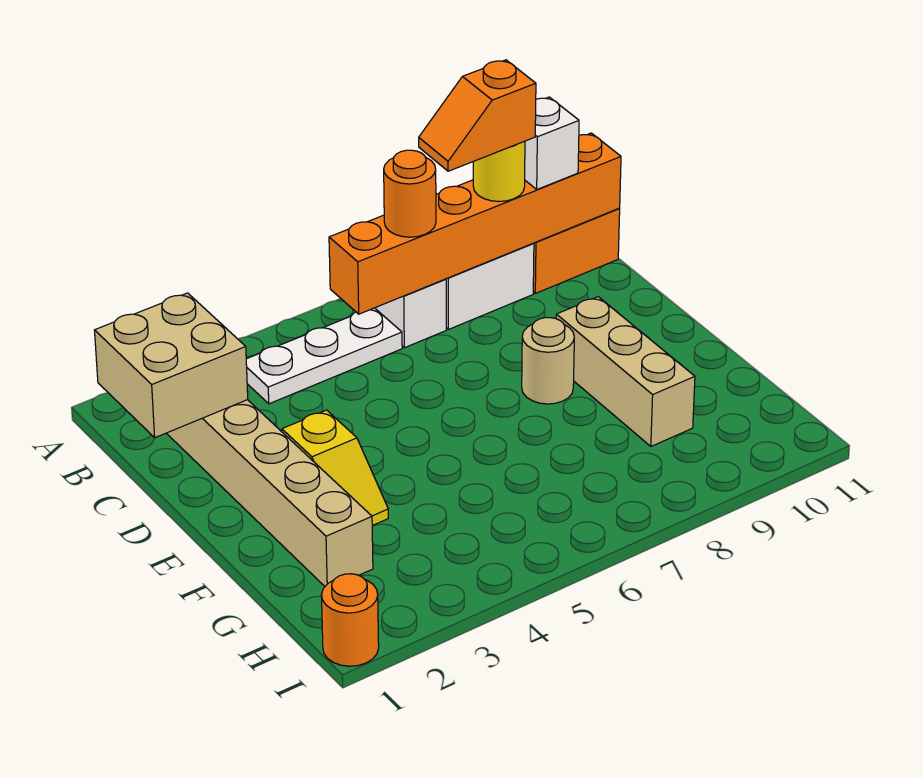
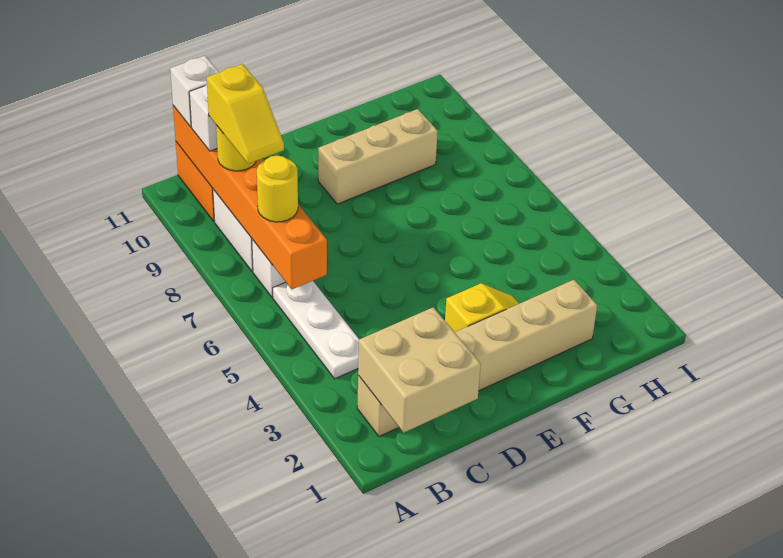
orange 1x1 round brick [384,150,436,237] -> yellow 1x1 round brick [257,155,298,222]
orange 1x2 slope [419,60,536,171] -> yellow 1x2 slope [207,64,284,164]
none -> white 1x1 brick [170,56,219,127]
tan 1x1 round brick [522,318,574,404] -> none
orange 1x1 round brick [321,574,379,666] -> none

